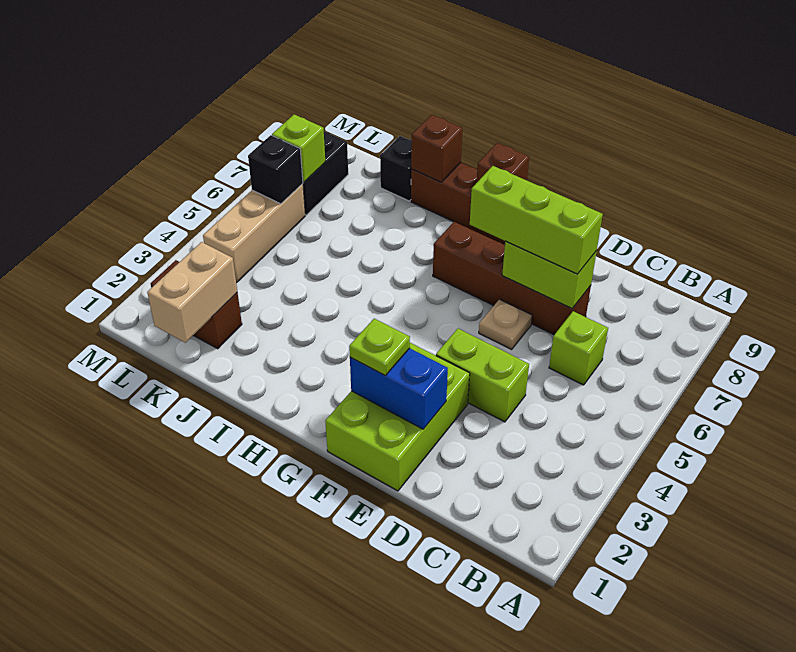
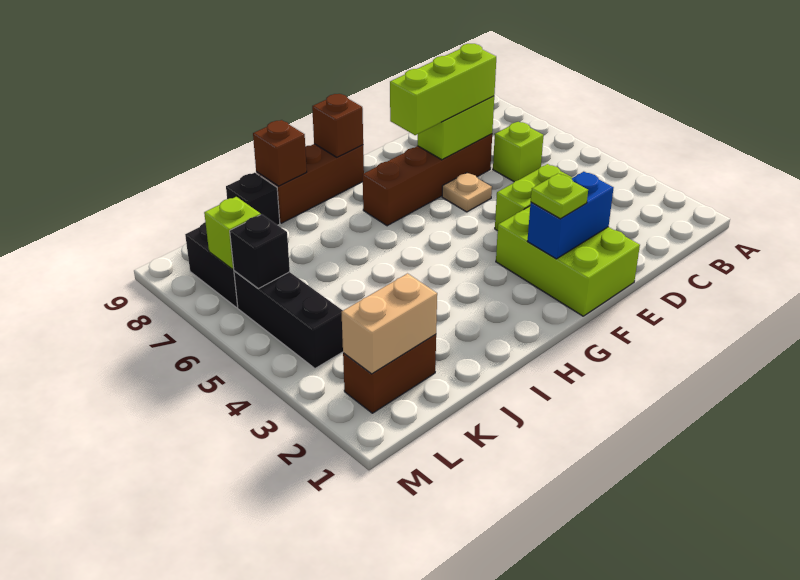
tan 1x2 brick [147,242,237,343] -> tan 1x2 brick turned to [342,273,437,374]
tan 1x3 brick [203,184,305,282] -> black 1x3 brick [234,271,343,368]

